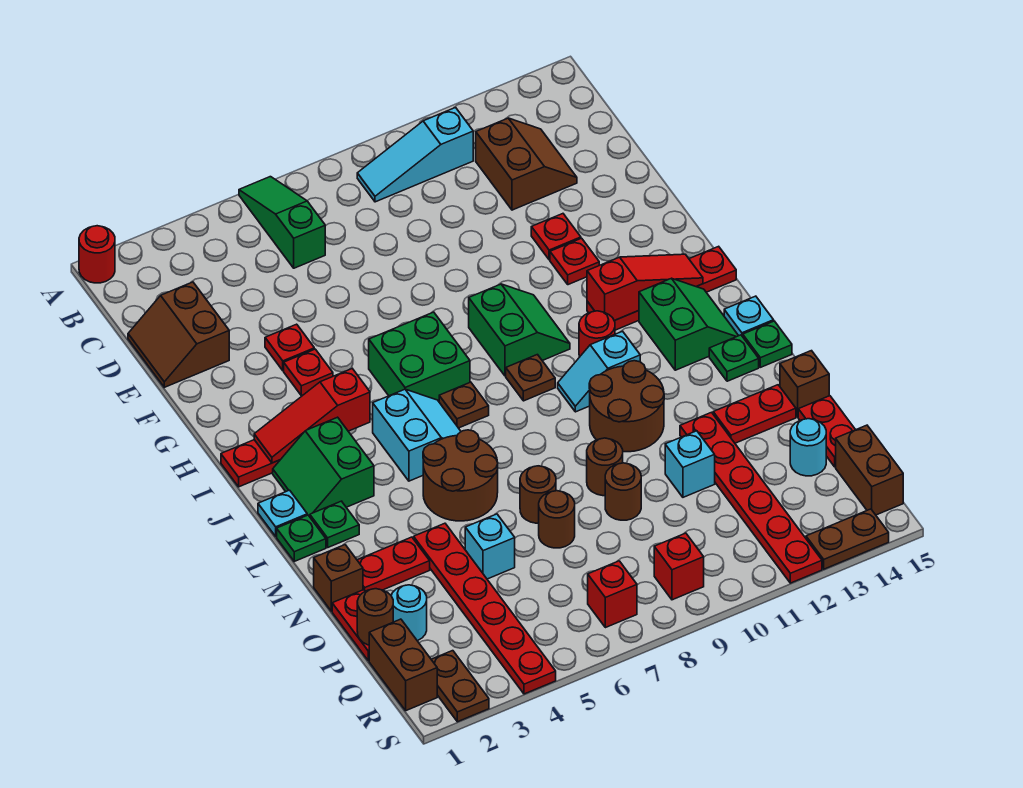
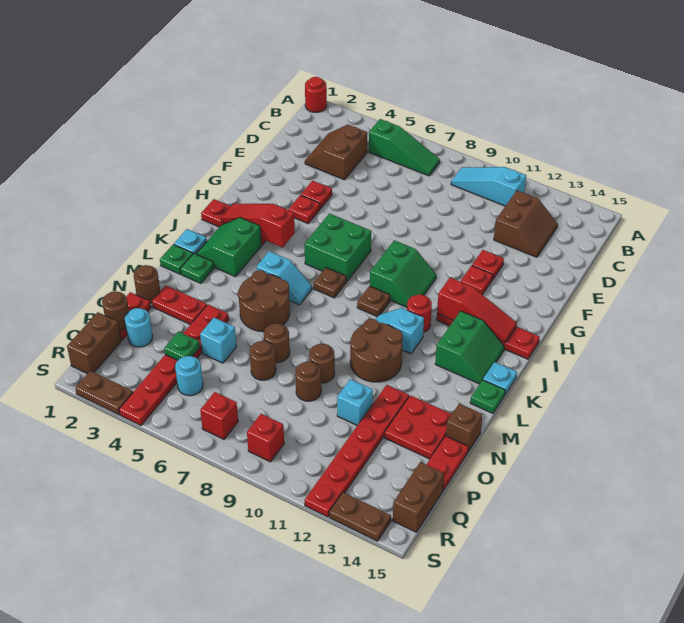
green 1x3 slope [239,177,325,268] -> green 1x3 slope turned to [369,119,440,176]
brown 2x2 slope [128,282,229,387] -> brown 2x2 slope moved to [305,125,367,180]
cyan 2x2 slope [373,389,461,481] -> cyan 1x2 slope [256,251,312,305]
green 1x1 plate [709,335,759,381] -> green 1x1 plate moved to [164,332,200,360]
brown 1x1 brick [314,545,363,611] -> brown 1x1 round brick [134,265,160,303]
red 1x2 plate [713,385,796,443] -> red 2x2 plate [384,395,452,459]
cyan 1x1 round brick [790,419,826,476] -> cyan 1x1 round brick moved to [175,356,203,396]
brown 1x2 plate [431,651,489,722] -> brown 1x2 plate turned to [75,371,133,415]

